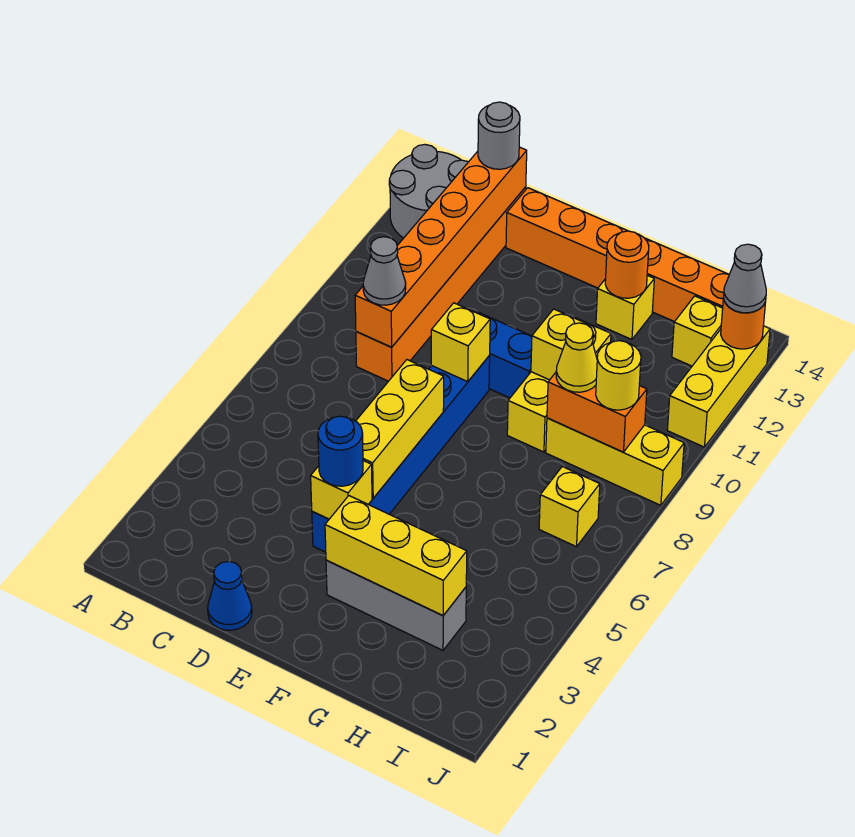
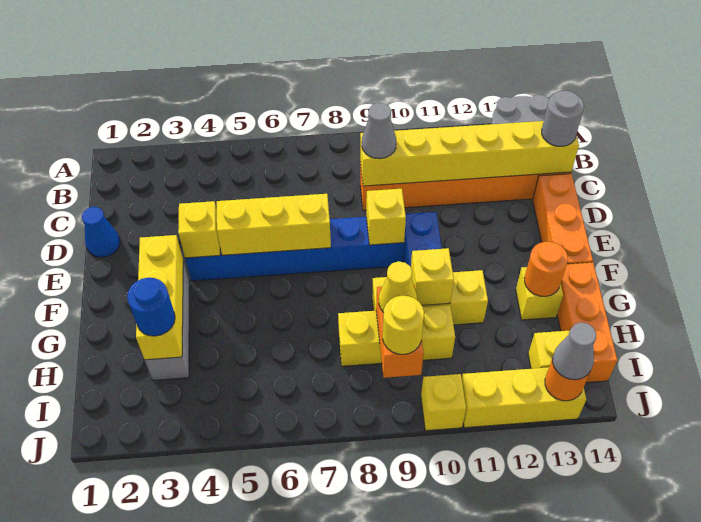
orange 1x6 brick [355,147,527,347] -> yellow 1x6 brick [360,121,579,186]
blue 1x1 round brick [318,416,363,486] -> blue 1x1 round brick moved to [127,278,175,336]
yellow 1x3 brick [546,418,684,505] -> yellow 1x3 brick turned to [338,305,455,366]
yellow 1x1 brick [539,467,600,547] -> yellow 1x1 brick moved to [421,374,466,431]

